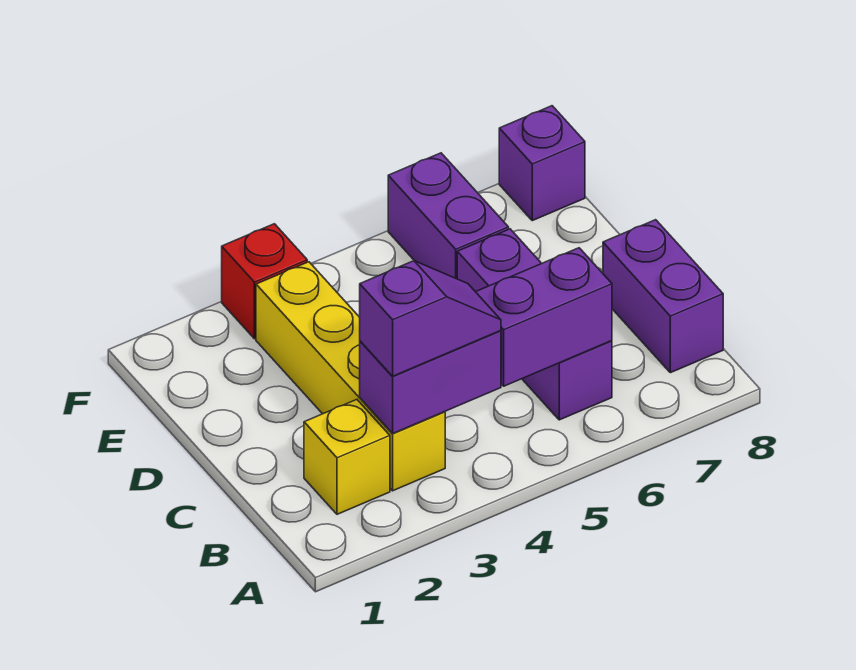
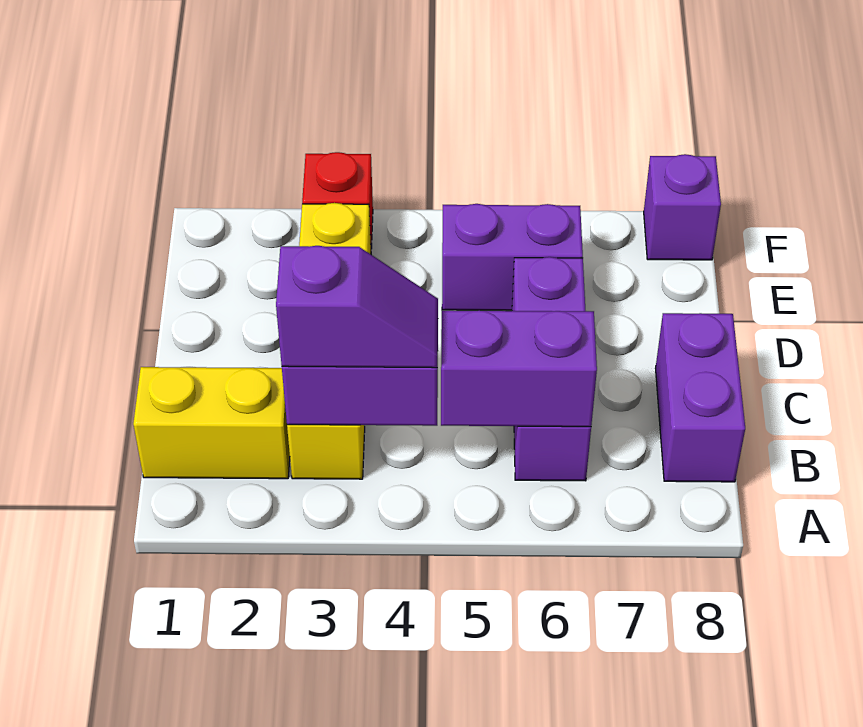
yellow 1x1 brick [304,400,390,514] -> yellow 1x2 brick [133,367,290,479]
purple 1x2 brick [388,153,509,279] -> purple 1x2 brick turned to [442,204,583,311]

